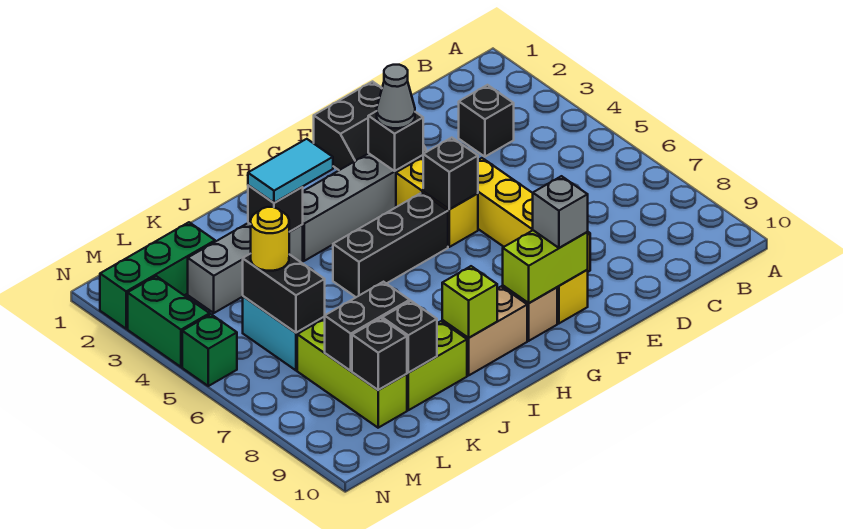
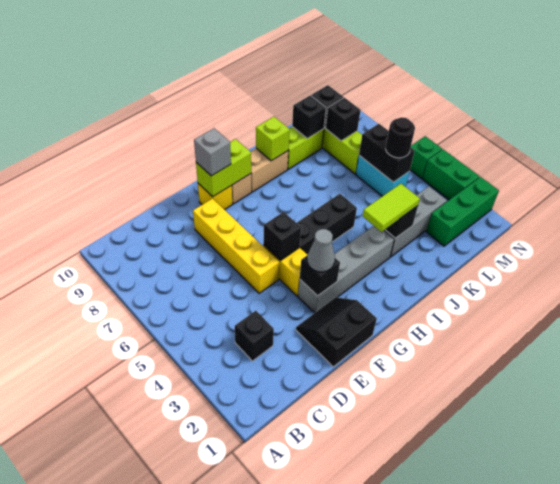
cyan 1x2 tile [248,139,333,203] -> lime 1x2 tile [363,184,420,232]
black 1x2 brick [324,282,410,371] -> black 1x1 brick [326,98,361,141]
yellow 1x1 round brick [251,207,289,271] -> black 1x1 round brick [386,117,415,158]

